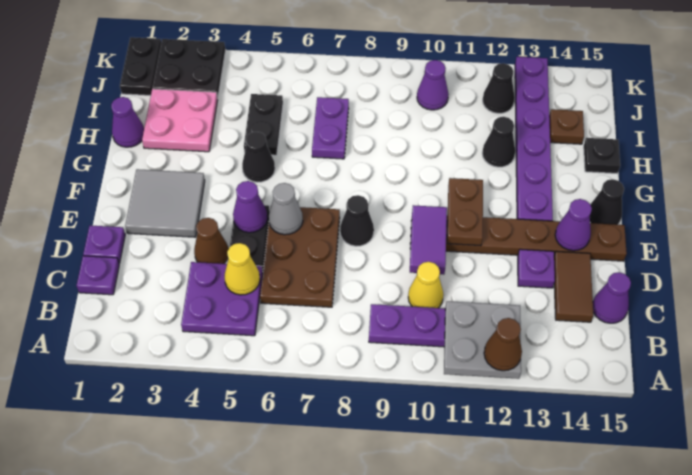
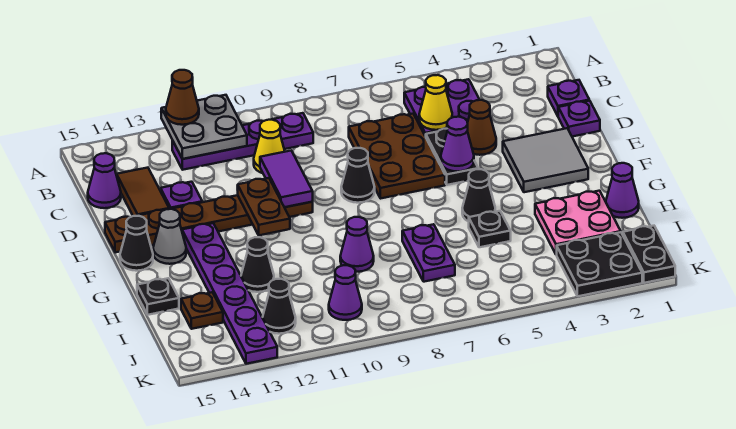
grey 1x1 cone [269,183,303,235] -> grey 1x1 cone moved to [153,209,186,264]
purple 1x1 cone [555,199,592,251] -> purple 1x1 cone moved to [340,217,374,272]
black 1x2 plate [244,94,283,155] -> black 1x1 plate [469,211,511,247]

